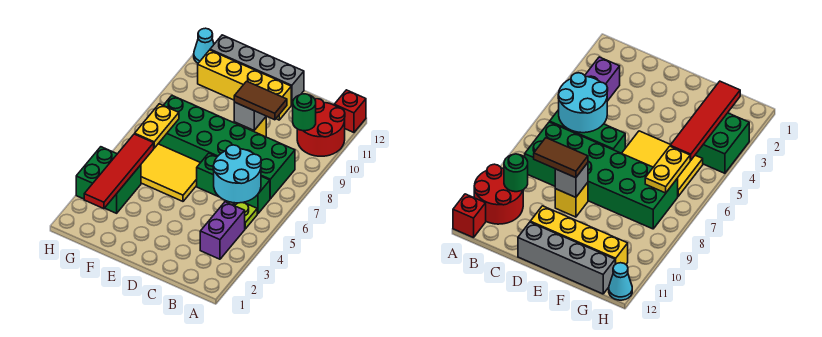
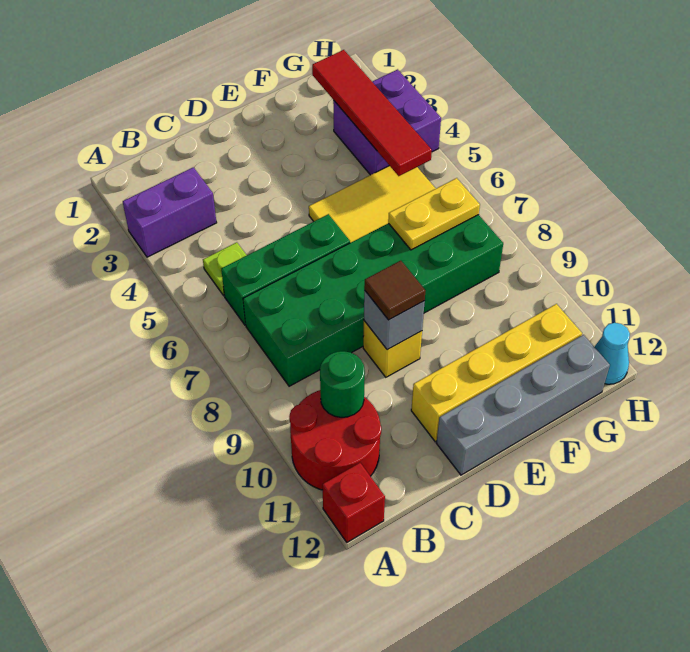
purple 1x2 brick [200,202,245,259] -> purple 1x2 brick turned to [123,167,217,257]
cyan 2x2 round brick [213,145,261,203] -> none
brown 1x2 tile [234,81,287,120] -> brown 1x1 tile [364,261,425,320]
green 2x2 brick [76,147,141,213] -> purple 2x2 brick [333,69,441,175]
yellow 1x2 plate [135,104,179,148] -> yellow 1x2 plate turned to [388,178,480,250]

